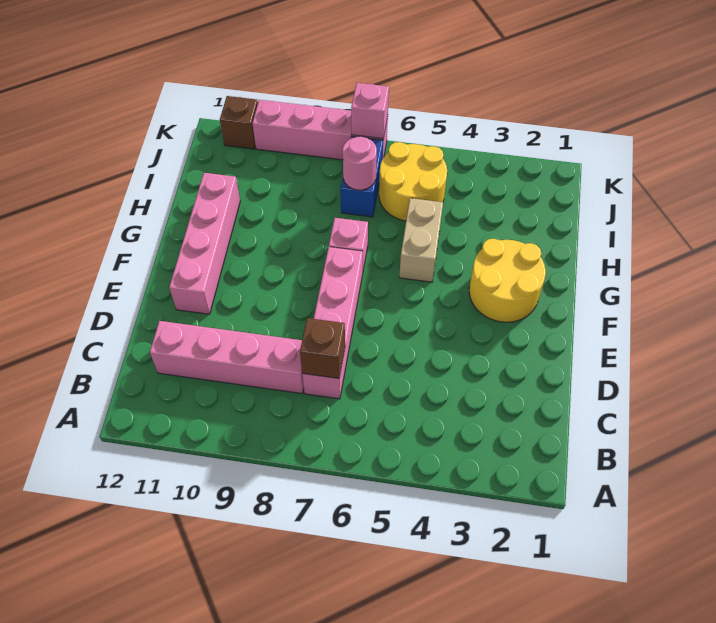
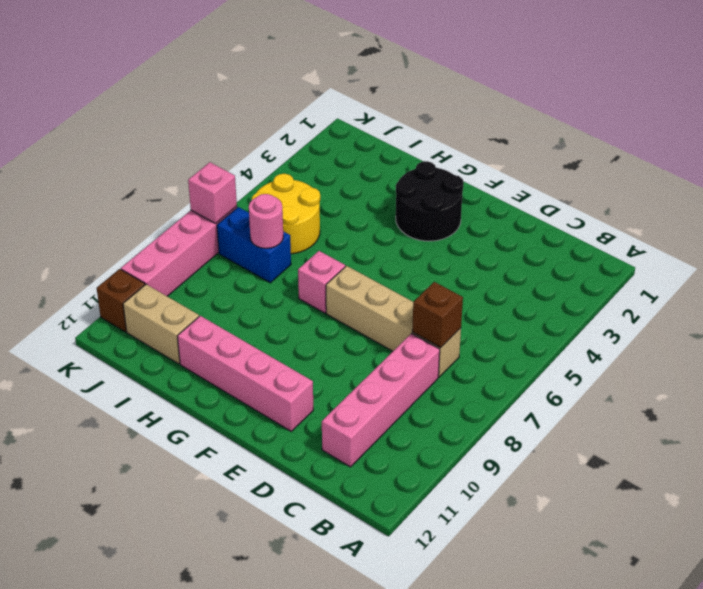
pink 1x4 brick [302,247,363,399] -> tan 1x4 brick [326,266,461,377]
yellow 2x2 round brick [469,239,546,322] -> black 2x2 round brick [396,161,464,241]
tan 1x2 brick [399,198,443,282] -> tan 1x2 brick moved to [123,284,199,364]

